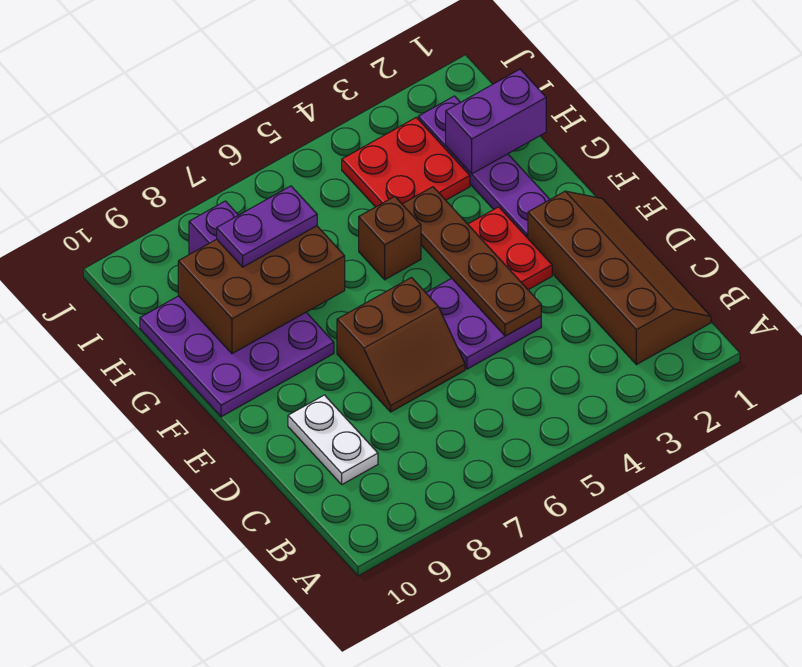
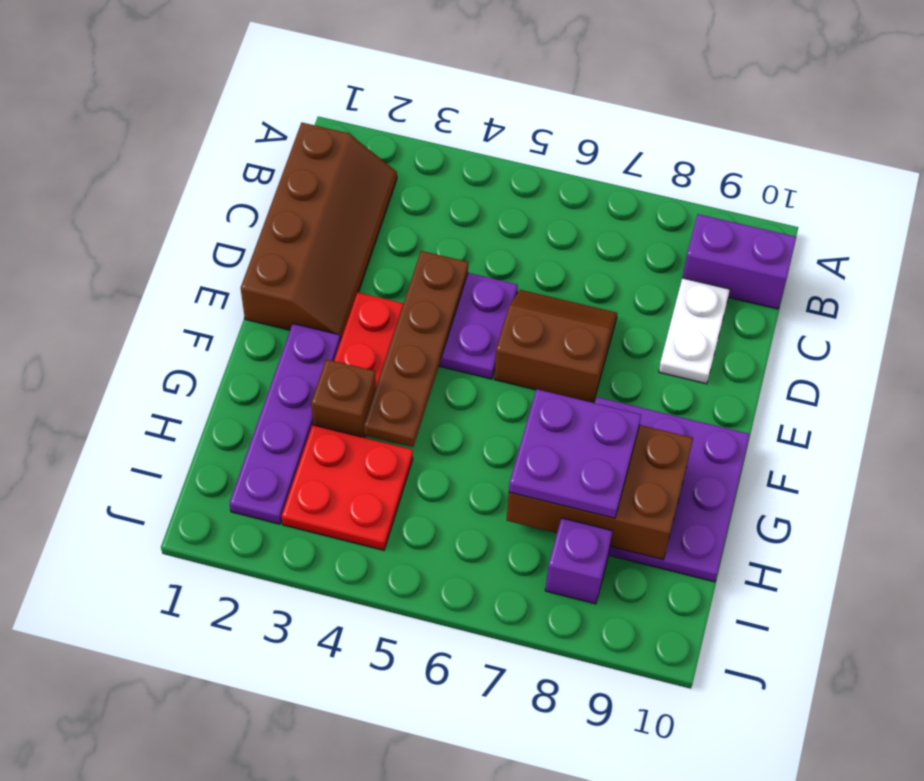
brown 2x4 slope [528,191,711,365] -> brown 2x4 slope turned to [241,123,397,340]
brown 1x1 brick [359,196,421,280] -> brown 1x1 brick moved to [311,359,376,438]
purple 1x2 brick [446,69,546,174] -> purple 1x2 brick moved to [682,214,796,309]
purple 1x2 plate [217,186,317,267] -> purple 2x2 plate [509,389,641,518]

